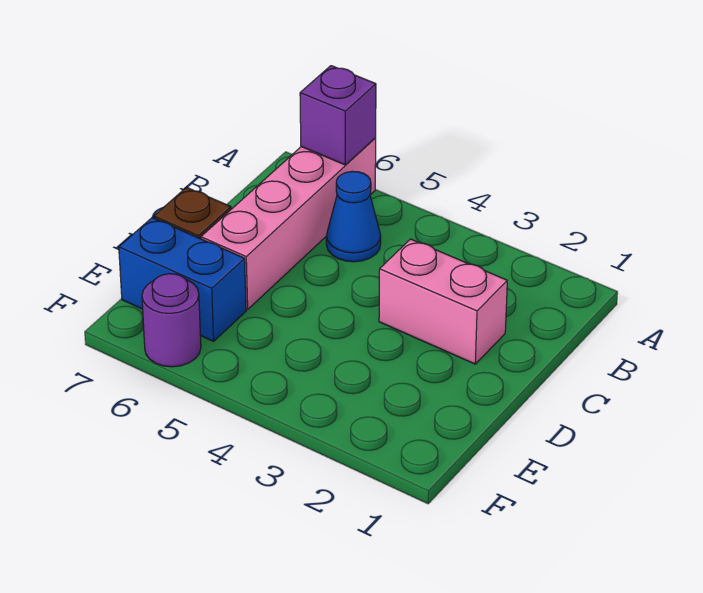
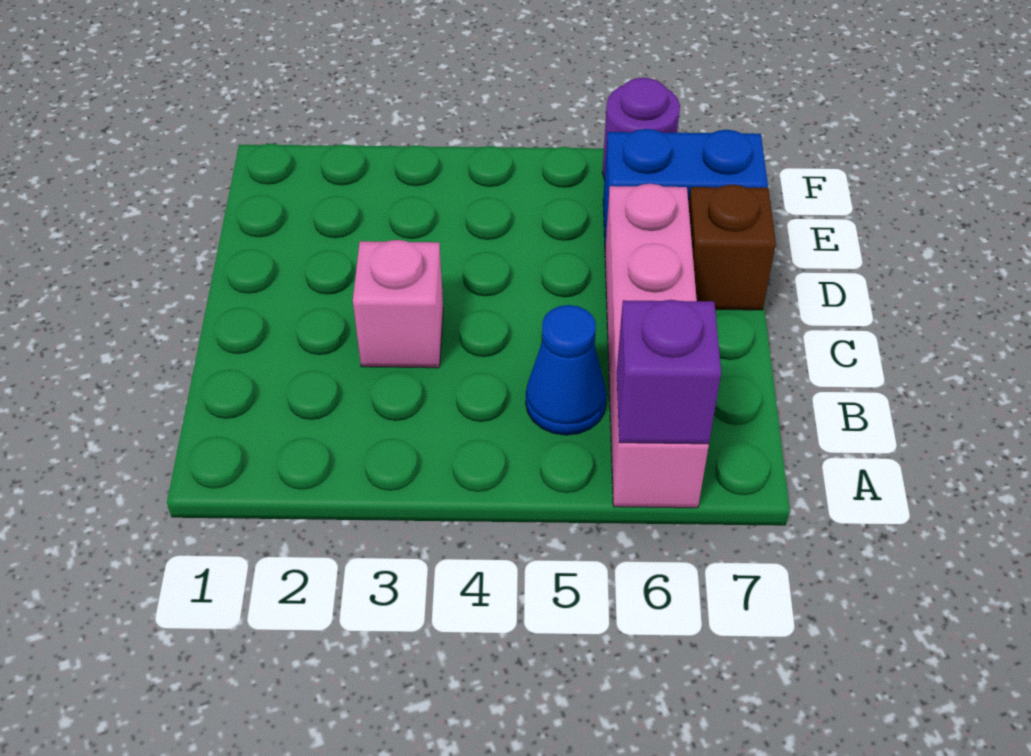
pink 1x2 brick [379,239,507,364] -> pink 1x1 brick [353,240,443,368]

